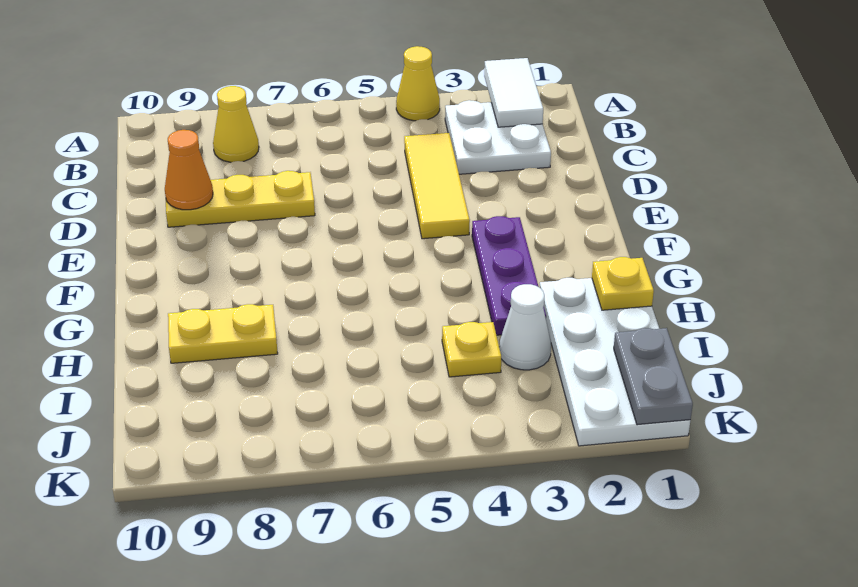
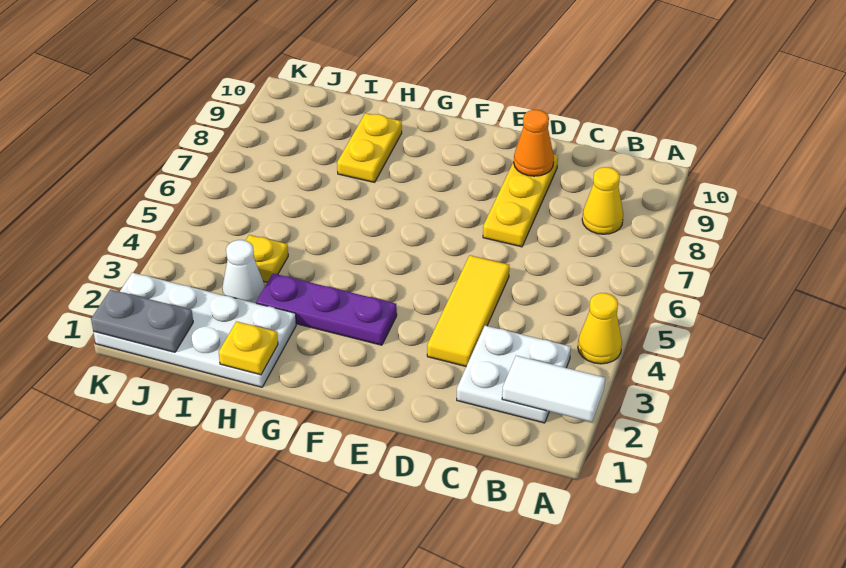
yellow 1x3 tile [404,133,470,239] -> yellow 1x3 tile turned to [427,255,509,366]

